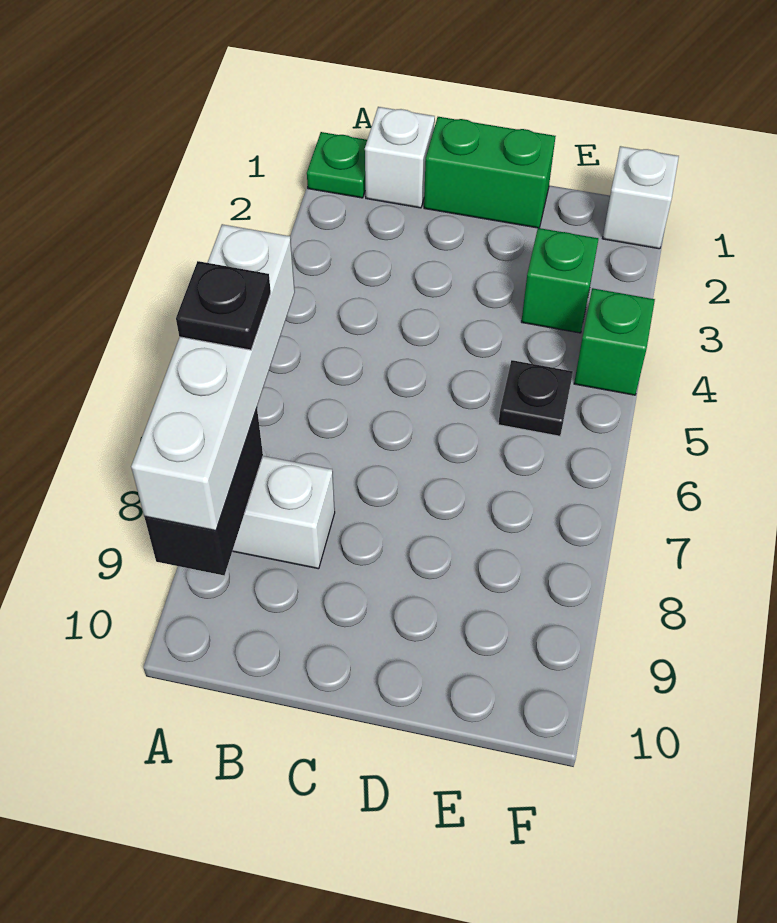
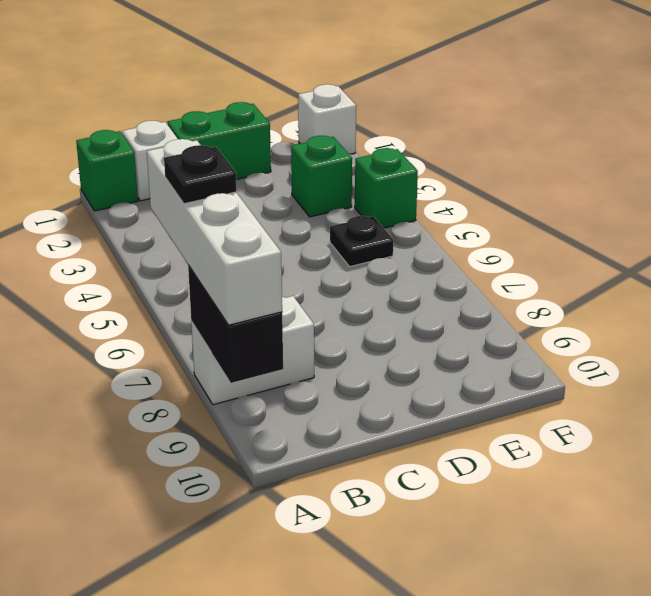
green 1x1 plate [307,132,367,198] -> green 1x1 brick [76,130,138,211]

